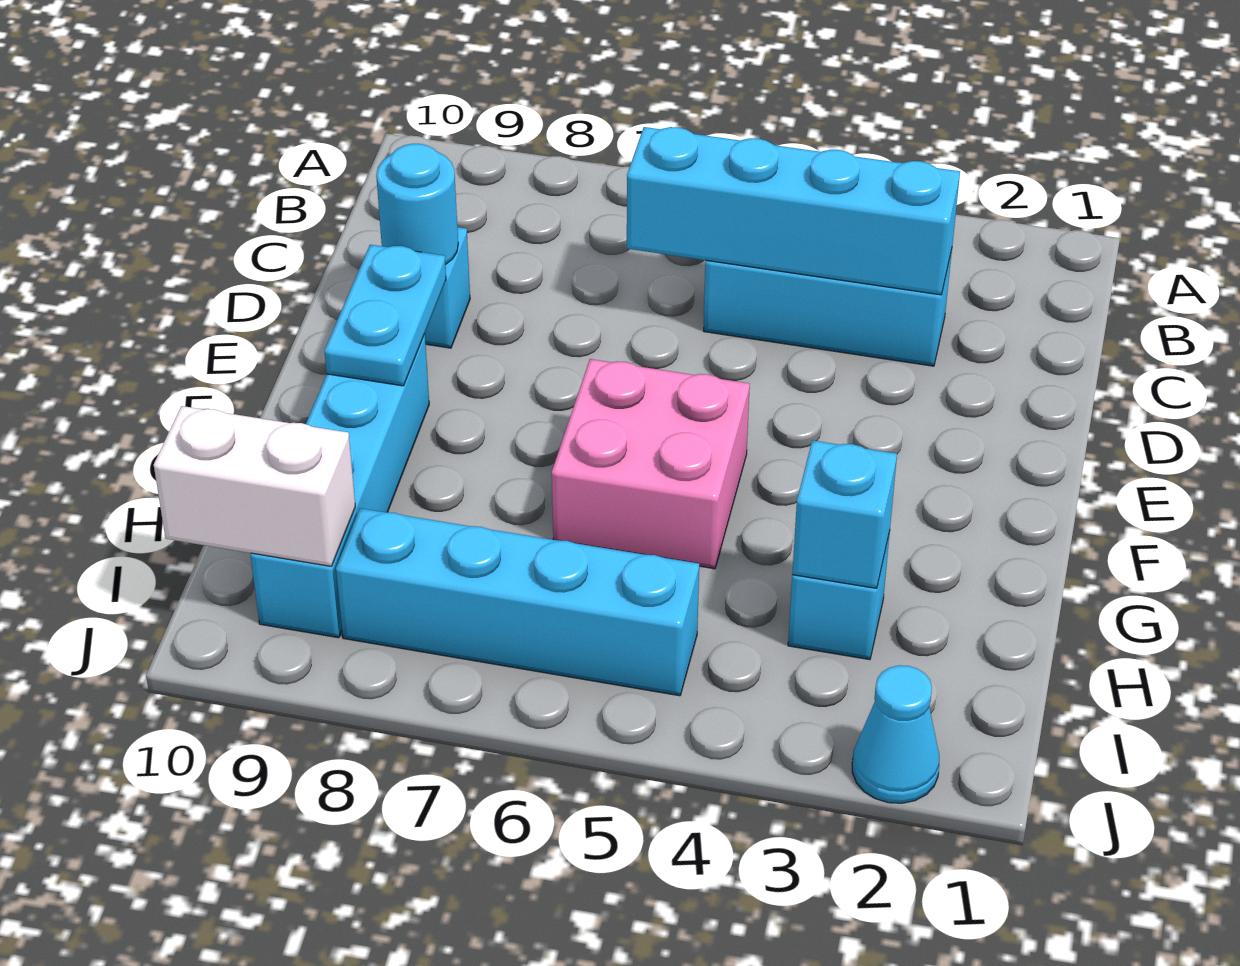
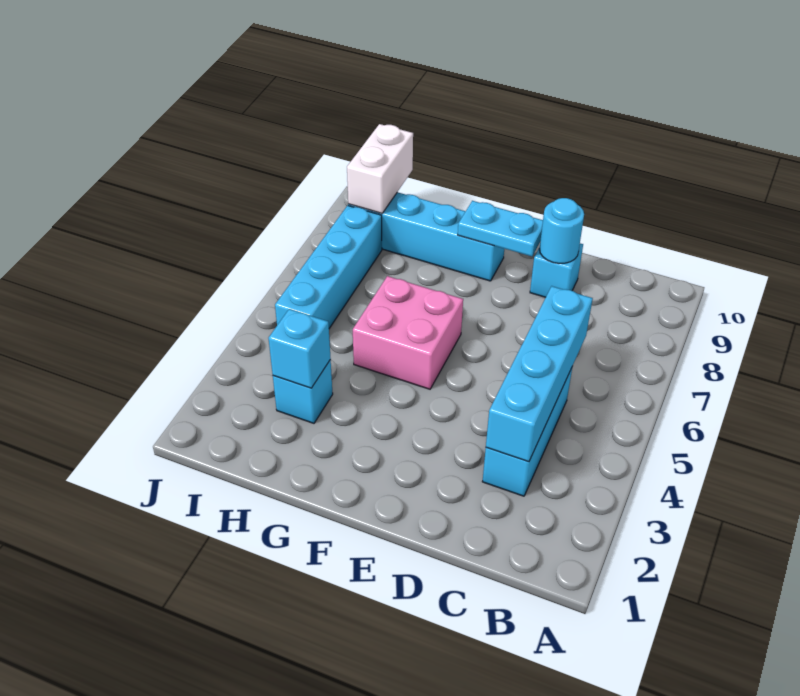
cyan 1x1 cone [852,665,939,803] -> none

